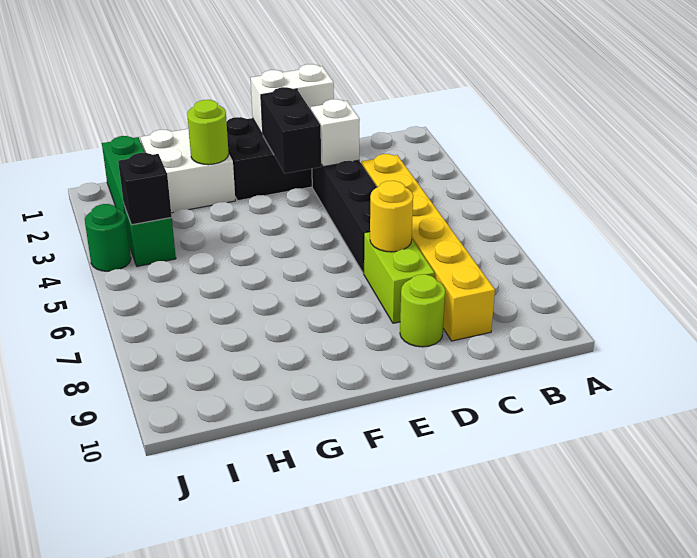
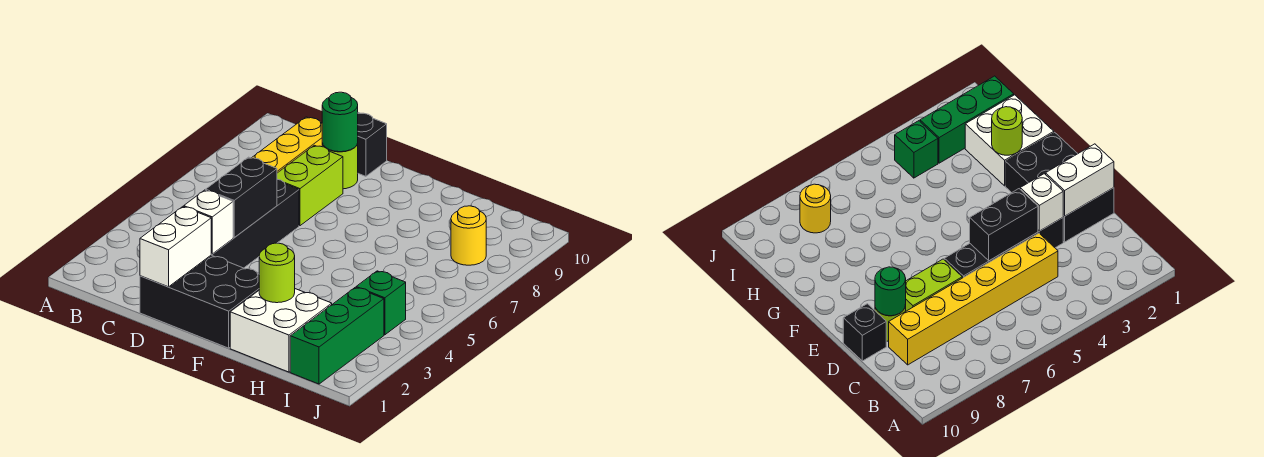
white 1x2 brick [251,64,334,135] -> white 1x2 brick turned to [140,207,211,287]
yellow 1x1 round brick [370,181,413,252] -> yellow 1x1 round brick moved to [451,206,486,265]
black 1x2 brick [261,87,322,173] -> black 1x2 brick moved to [206,157,277,238]
black 1x1 brick [118,153,172,225] -> black 1x1 brick moved to [357,113,387,176]
green 1x1 round brick [85,204,131,271] -> green 1x1 round brick moved to [322,92,358,152]

